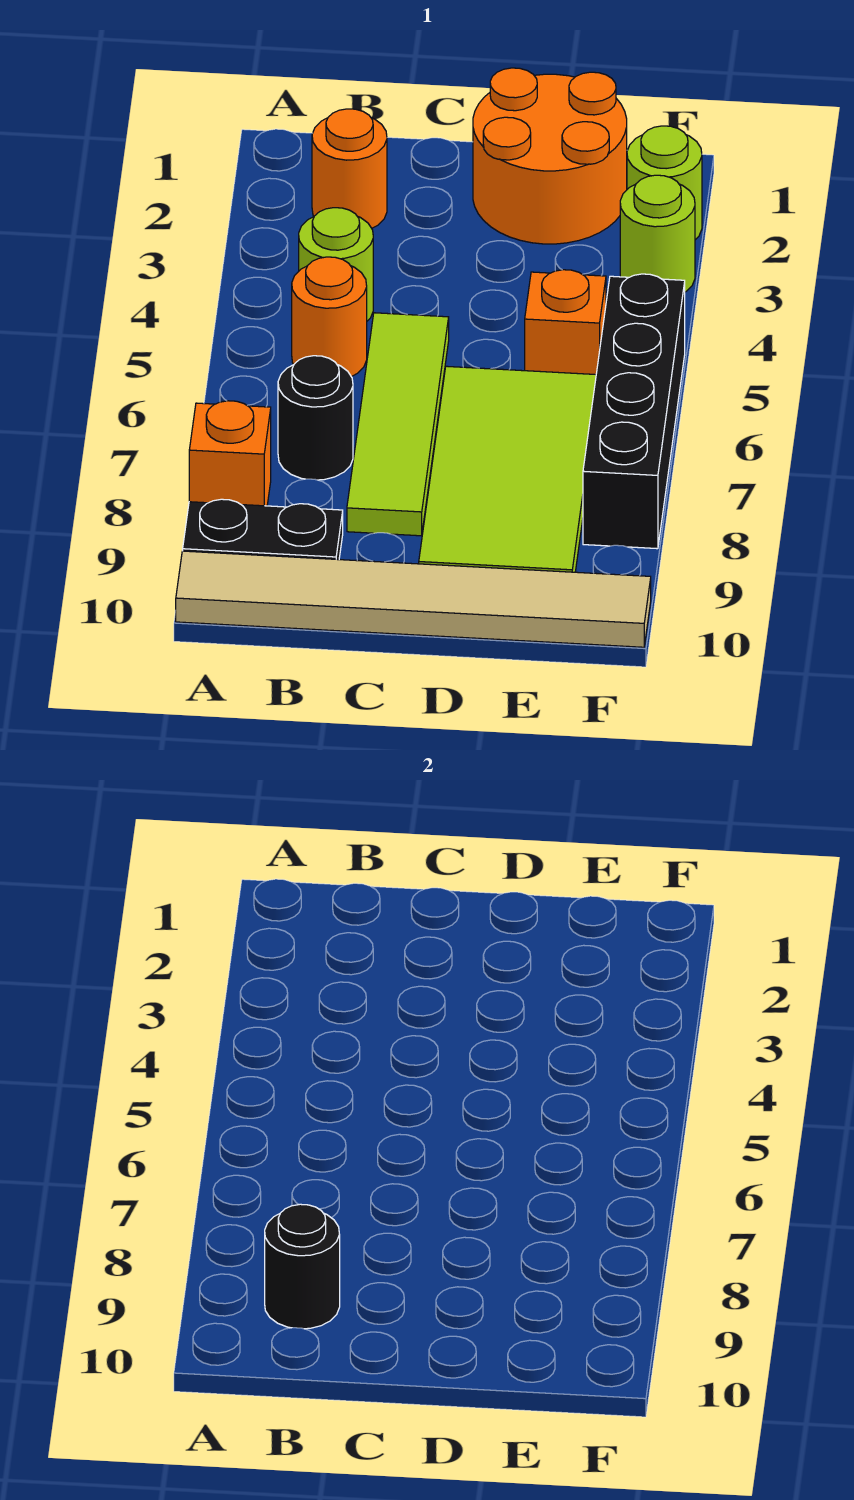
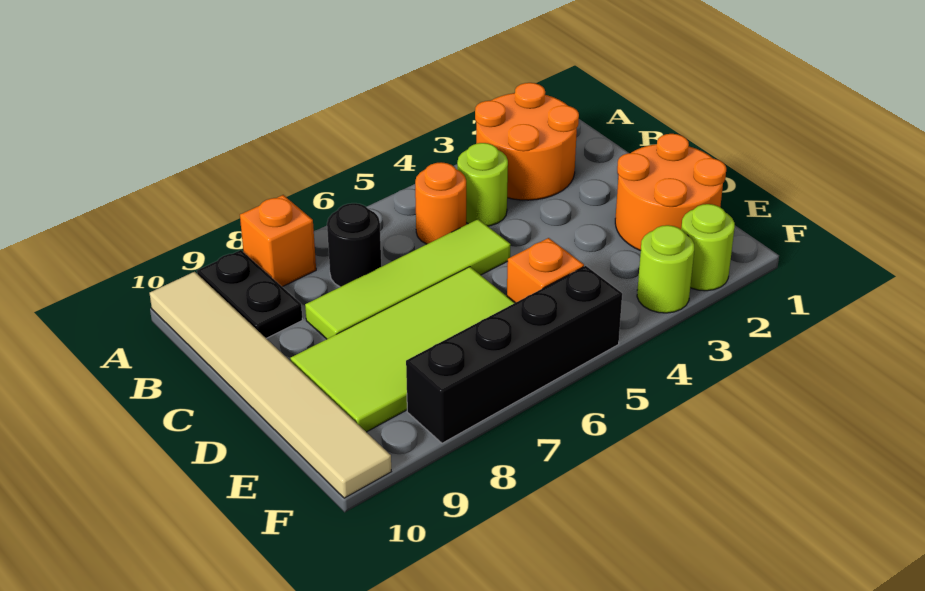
orange 1x1 round brick [312,109,387,228] -> orange 2x2 round brick [475,83,579,200]
black 1x1 round brick [265,1204,340,1329] -> none

